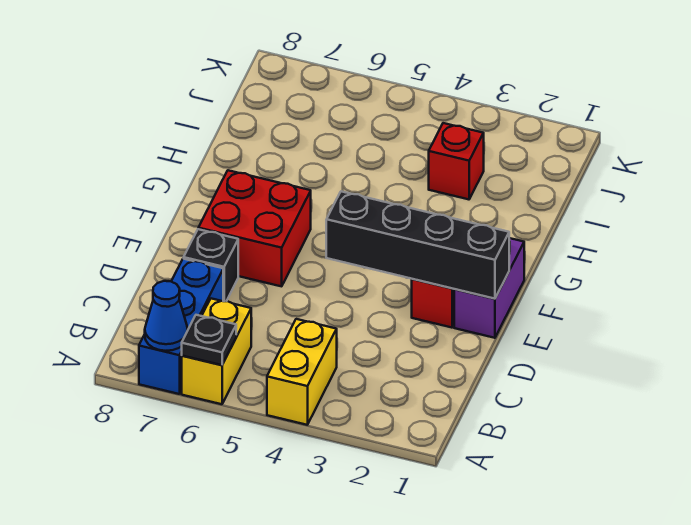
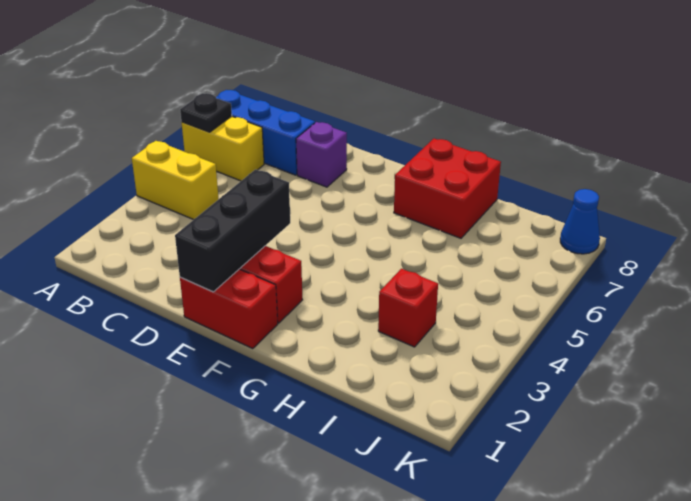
blue 1x1 cone [145,281,188,351] -> blue 1x1 cone moved to [560,189,600,254]
black 1x1 brick [184,229,238,301] -> purple 1x1 brick [296,122,347,187]
purple 1x2 brick [454,238,524,338] -> red 1x2 brick [180,269,278,349]
black 1x4 brick [326,191,509,299] -> black 1x3 brick [175,169,290,292]
red 2x2 brick [198,170,311,286] -> red 2x2 brick moved to [394,139,501,238]

